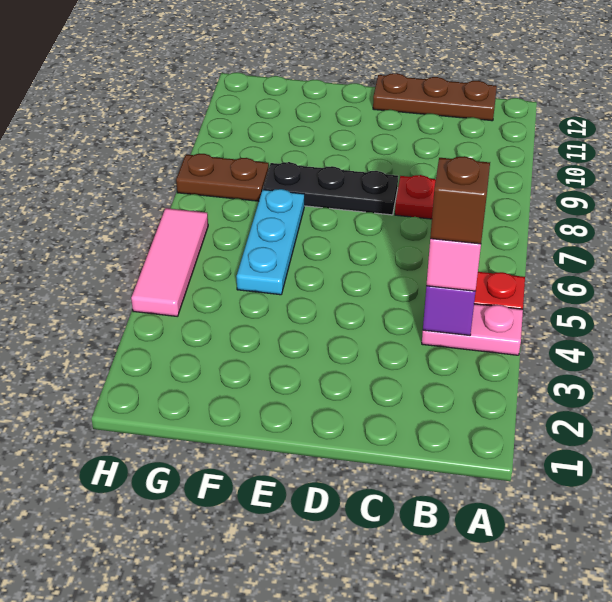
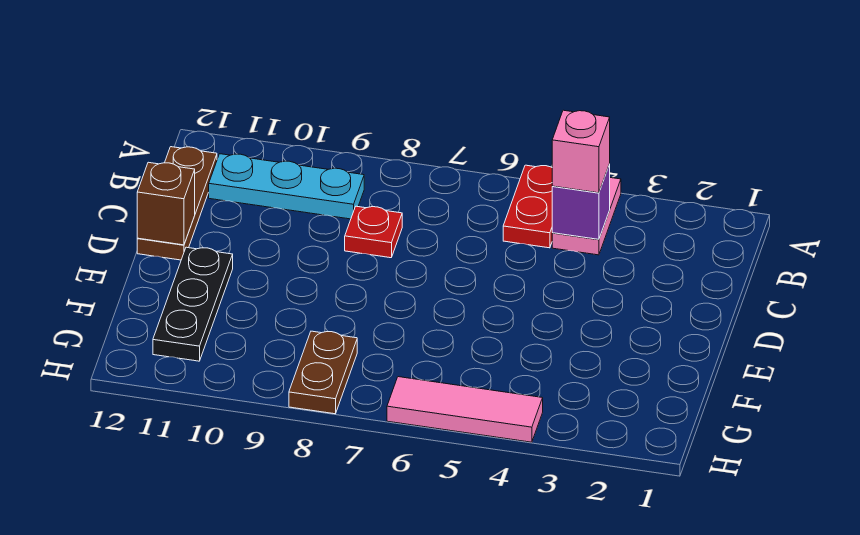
brown 1x1 brick [430,156,490,244] -> brown 1x1 brick moved to [137,162,195,245]
black 1x3 plate [263,162,398,215] -> black 1x3 plate moved to [153,247,233,361]
cyan 1x3 plate [237,189,304,295] -> cyan 1x3 plate moved to [209,154,364,219]

